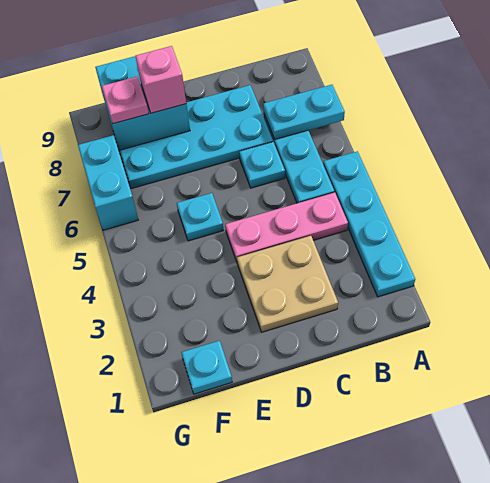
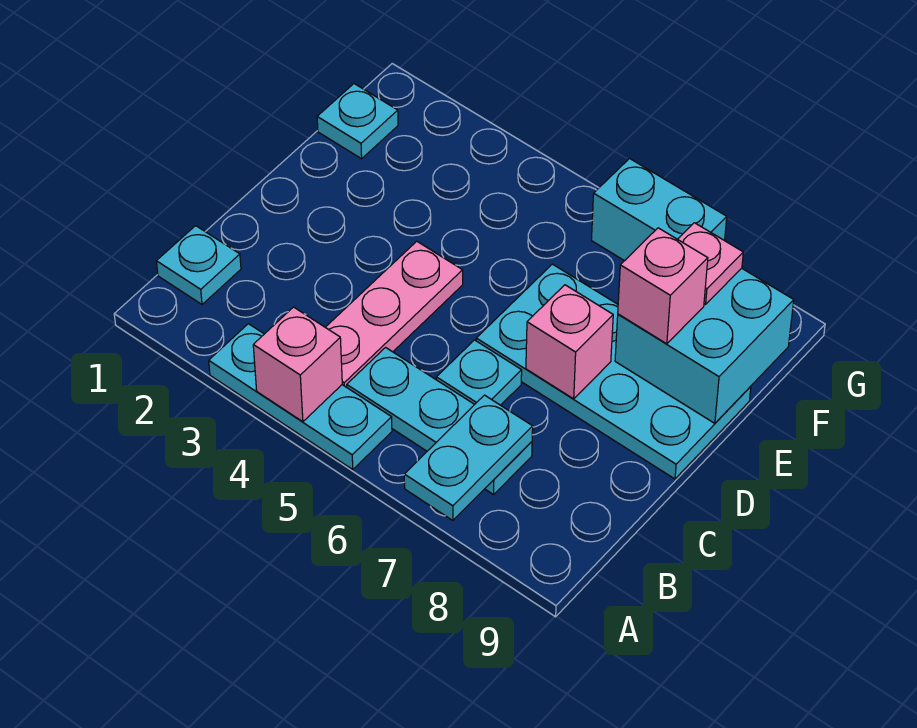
cyan 1x4 plate [323,151,415,297] -> cyan 1x3 plate [209,324,392,469]
none -> pink 1x1 brick [253,307,342,422]
tan 2x2 plate [237,236,338,332] -> none
cyan 2x4 plate [113,85,273,189] -> cyan 2x4 plate turned to [476,264,751,479]
none -> pink 1x1 brick [526,285,613,399]
cyan 1x1 plate [177,193,224,241] -> cyan 1x1 plate moved to [156,226,241,304]

